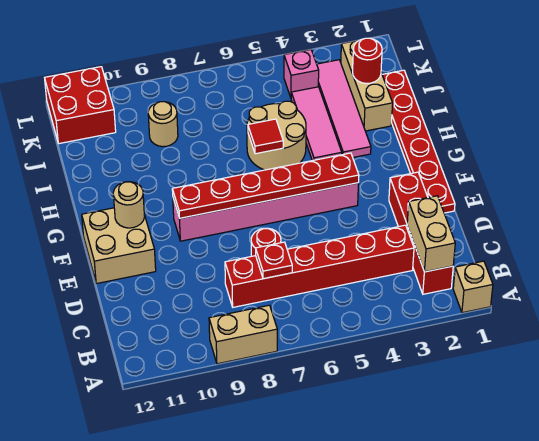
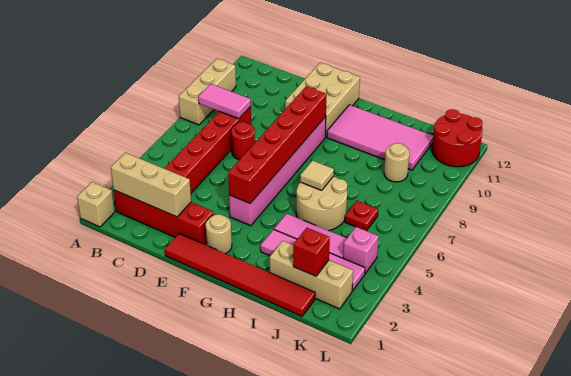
tan 1x2 brick [209,305,277,364] -> tan 1x3 brick [179,59,236,125]
tan 1x2 brick [407,196,455,272] -> tan 1x3 brick [111,153,191,217]
none -> pink 1x2 tile [198,84,251,119]
red 1x1 plate [256,242,292,279] -> red 1x1 plate moved to [345,201,378,231]
red 1x6 plate [382,70,455,213] -> red 1x6 tile [165,234,315,316]
tan 2x2 brick [82,208,156,284] -> tan 2x3 brick [285,63,360,137]
red 1x6 plate [172,153,359,218] -> red 1x6 brick [228,86,327,204]
tan 1x1 round brick [113,182,145,228] -> tan 1x1 round brick moved to [206,214,232,254]
none -> pink 2x4 tile [327,105,433,170]
red 1x1 tile [248,119,283,154] -> tan 1x1 tile [300,160,334,190]
red 1x1 round brick [353,38,382,84] -> red 1x1 brick [293,228,330,276]
red 2x2 brick [45,67,116,144] -> red 2x2 round brick [432,109,483,167]

